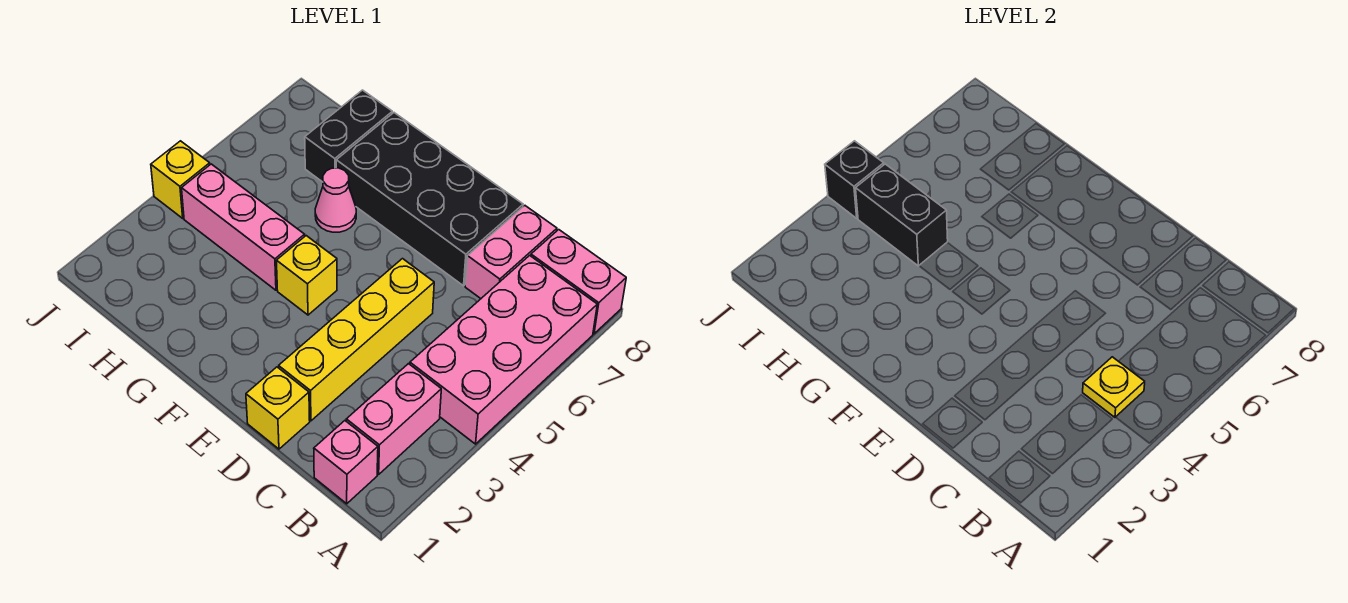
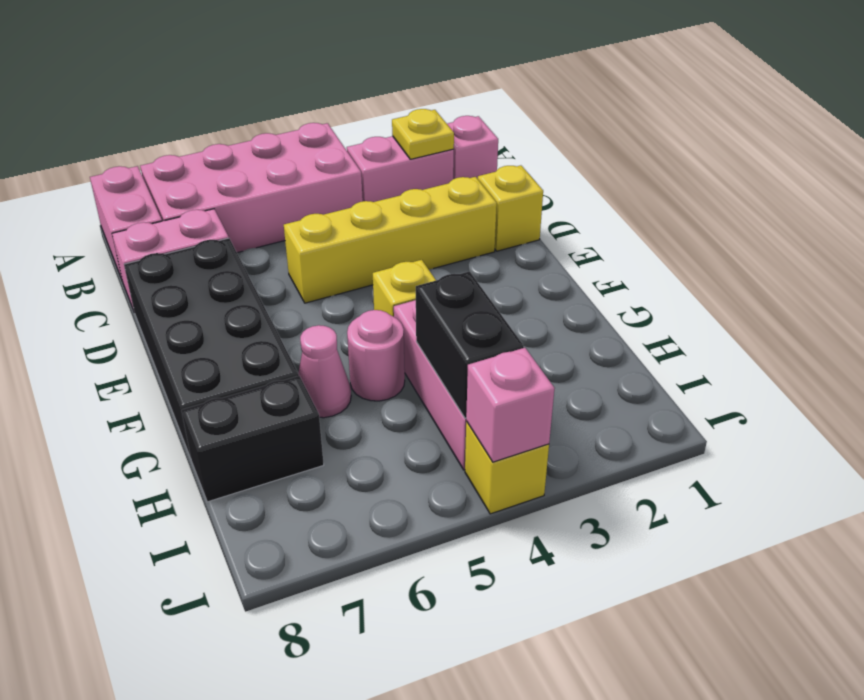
yellow 1x1 plate [1083,357,1145,417] -> yellow 1x1 plate moved to [392,109,454,159]
none -> pink 1x1 round brick [347,310,405,401]
black 1x1 brick [825,141,884,218] -> pink 1x1 brick [466,348,555,462]

